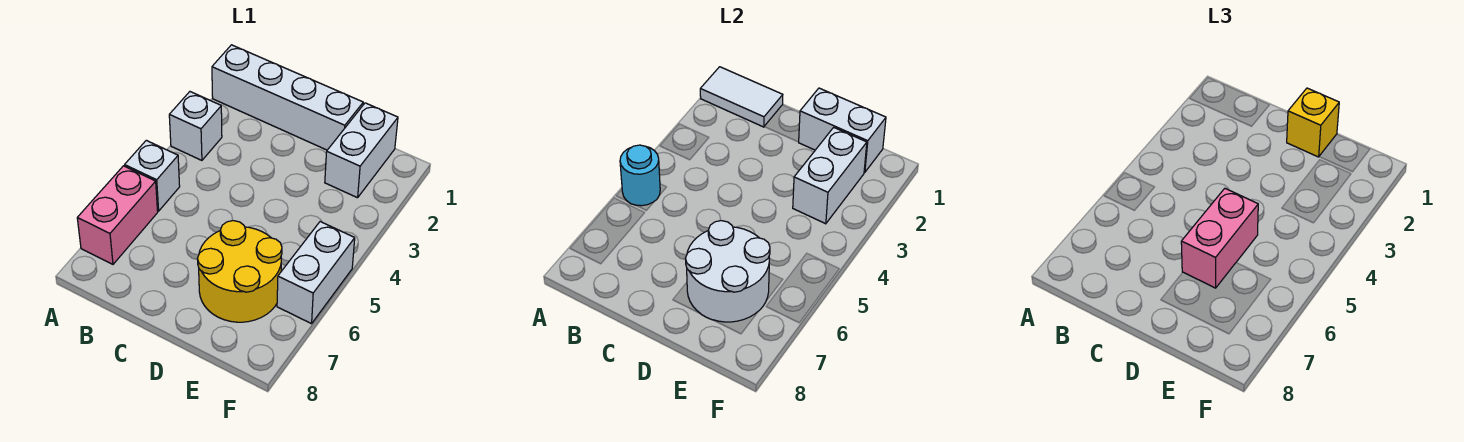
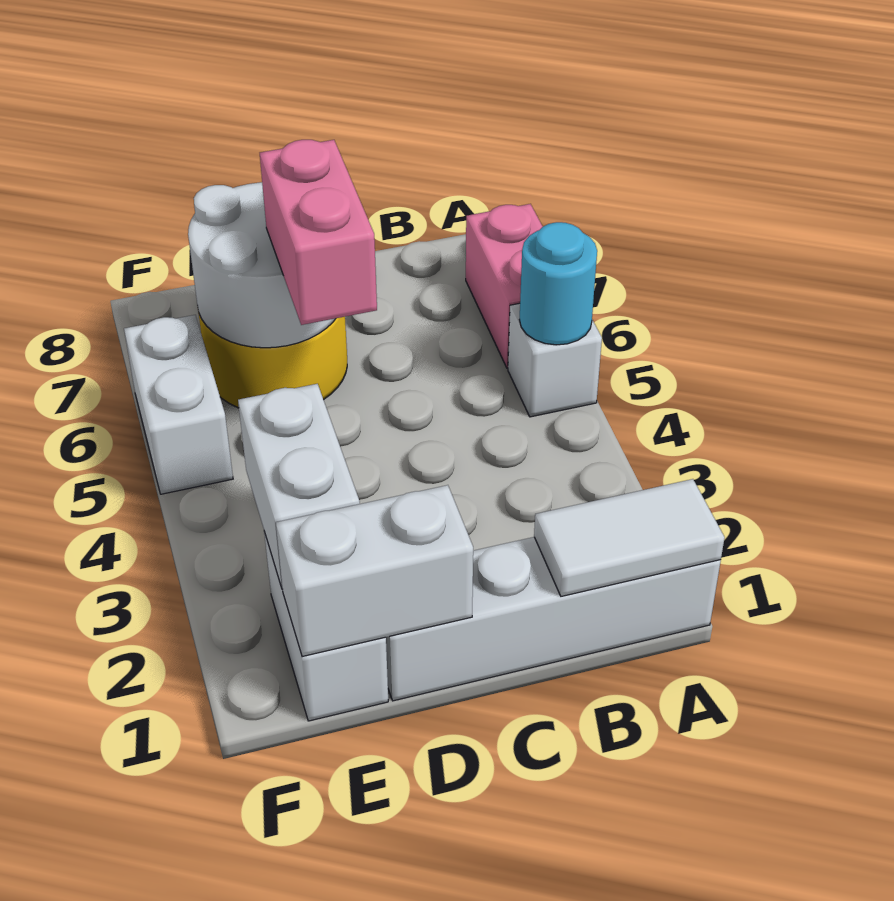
white 1x1 brick [169,92,222,160] -> none
yellow 1x1 brick [1287,88,1339,157] -> none

